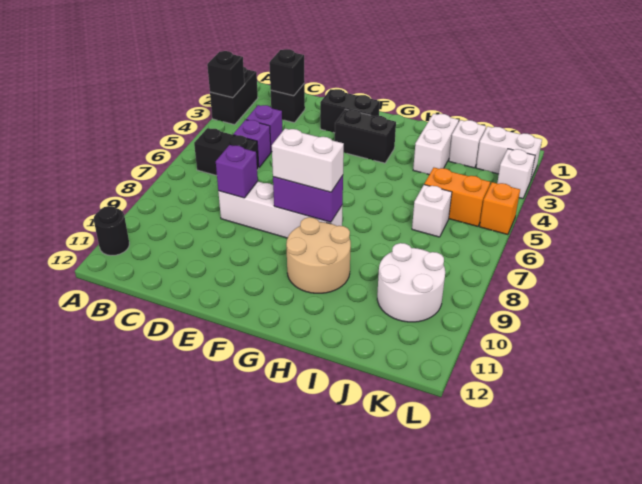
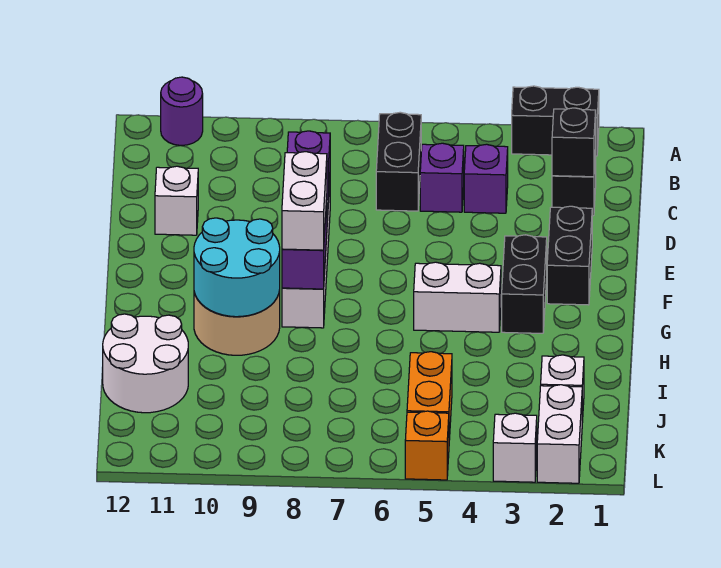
black 1x1 brick [207,51,245,98] -> none
black 1x1 round brick [94,206,129,255] -> purple 1x1 round brick [161,77,203,145]
none -> cyan 2x2 round brick [194,218,280,317]
white 1x2 brick [413,114,459,175] -> white 1x2 brick moved to [414,262,501,332]
white 1x1 brick [412,185,452,237] -> white 1x1 brick moved to [155,166,198,235]
white 2x2 round brick [377,243,445,322] -> white 2x2 round brick moved to [103,314,188,413]

